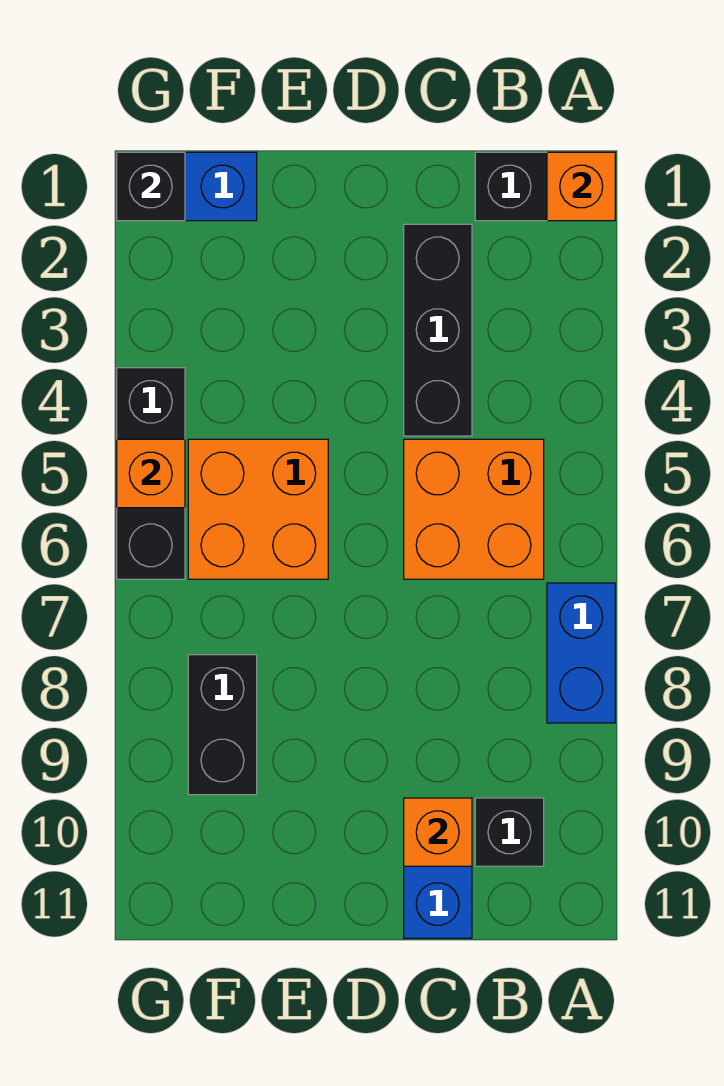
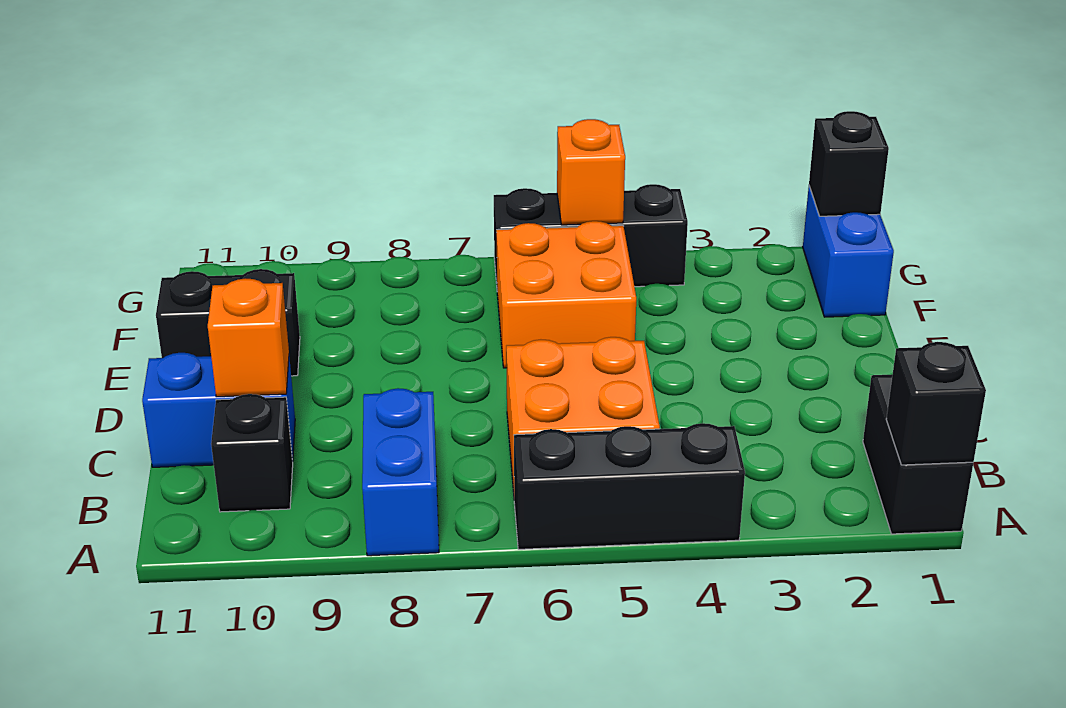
orange 1x1 brick [547,152,615,221] -> black 1x1 brick [886,342,986,465]
blue 1x2 brick [547,583,615,723] -> blue 1x2 brick turned to [362,388,439,556]
black 1x3 brick [404,224,472,436] -> black 1x3 brick moved to [514,423,745,549]
black 1x2 brick [188,655,257,795] -> black 1x2 brick moved to [156,269,300,376]

